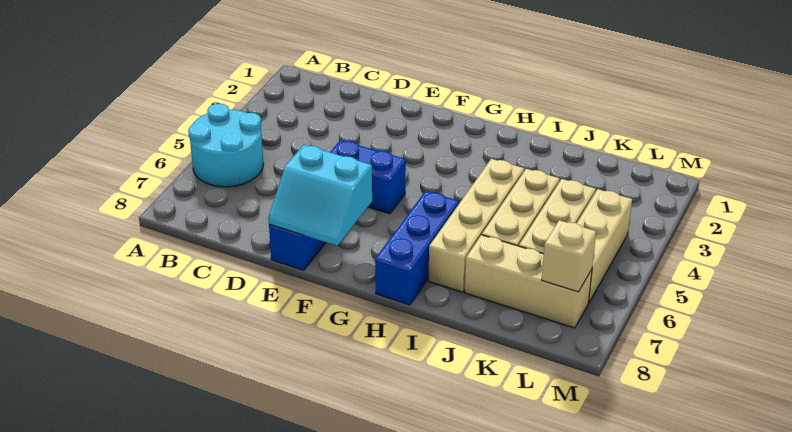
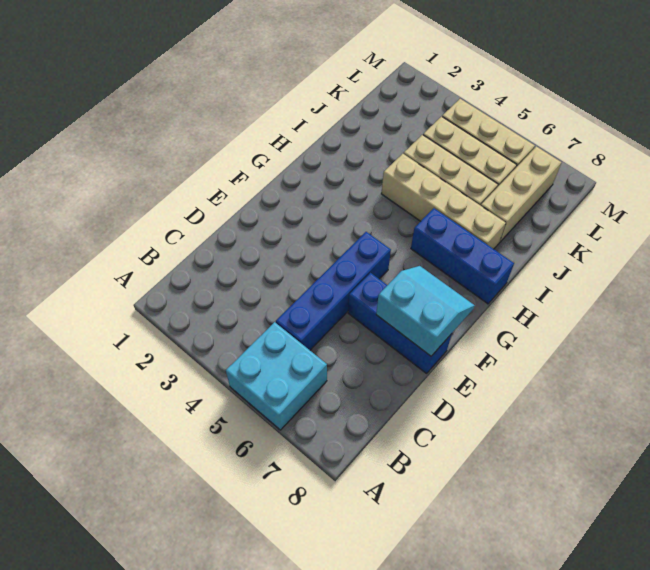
cyan 2x2 round brick [188,104,264,187] -> cyan 2x2 brick [226,322,327,430]
blue 1x2 brick [330,140,406,214] -> blue 1x4 brick [276,232,391,350]
cyan 2x2 slope [268,145,372,246] -> cyan 2x2 slope turned to [376,266,475,356]
tan 1x1 brick [542,220,596,292] -> none

